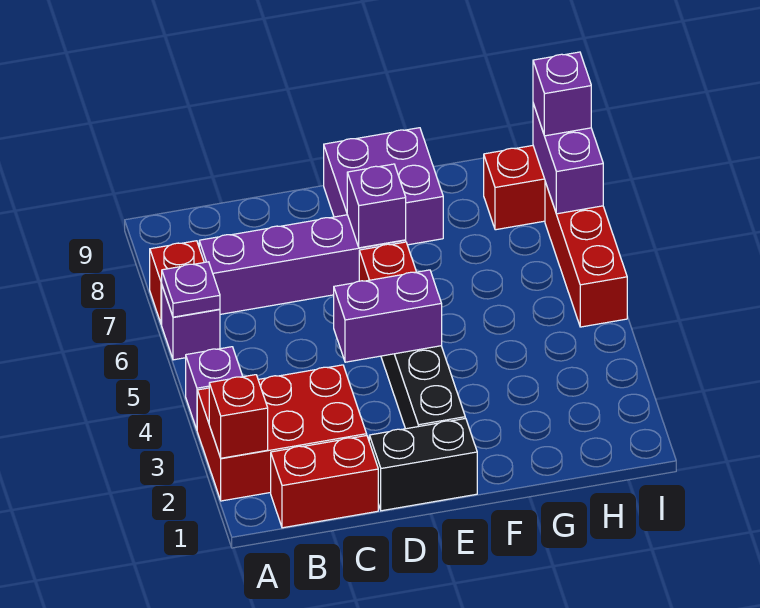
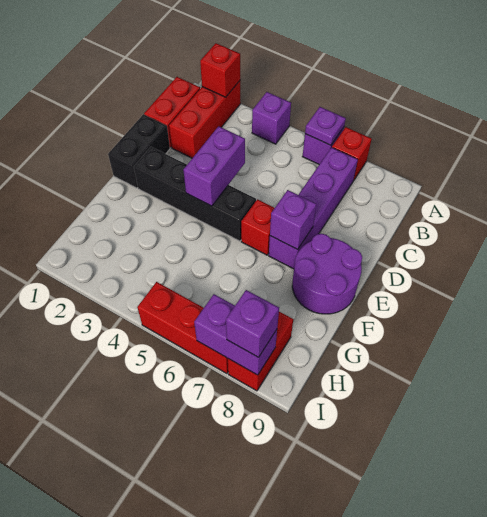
red 2x3 brick [197,365,367,501] -> red 1x3 brick [169,81,241,158]
purple 2x2 brick [324,128,443,245] -> purple 2x2 round brick [292,234,362,314]

